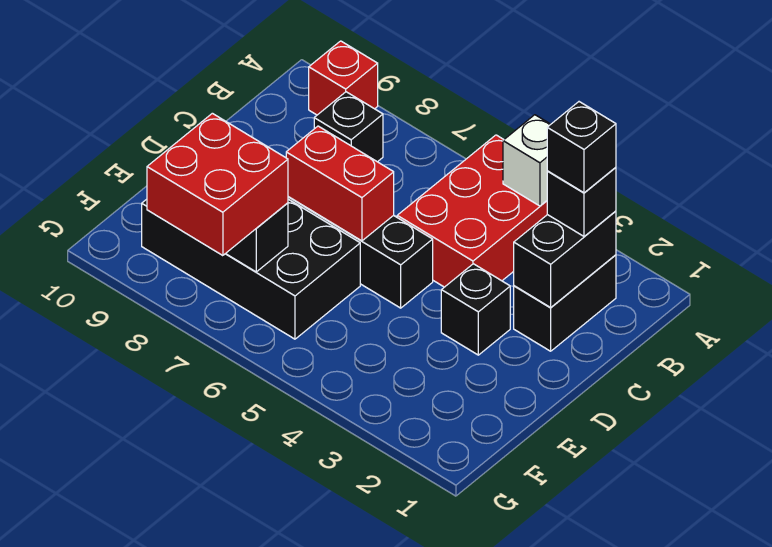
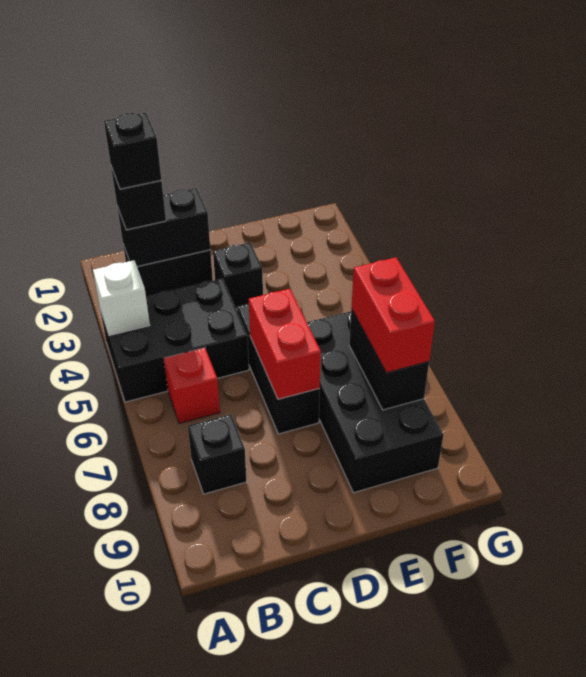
red 2x3 brick [397,135,547,287] -> black 2x3 brick [100,279,249,402]
red 1x1 brick [309,41,378,115] -> red 1x1 brick moved to [164,348,220,424]
red 2x2 brick [147,113,288,256] -> red 1x2 brick [352,257,435,373]

